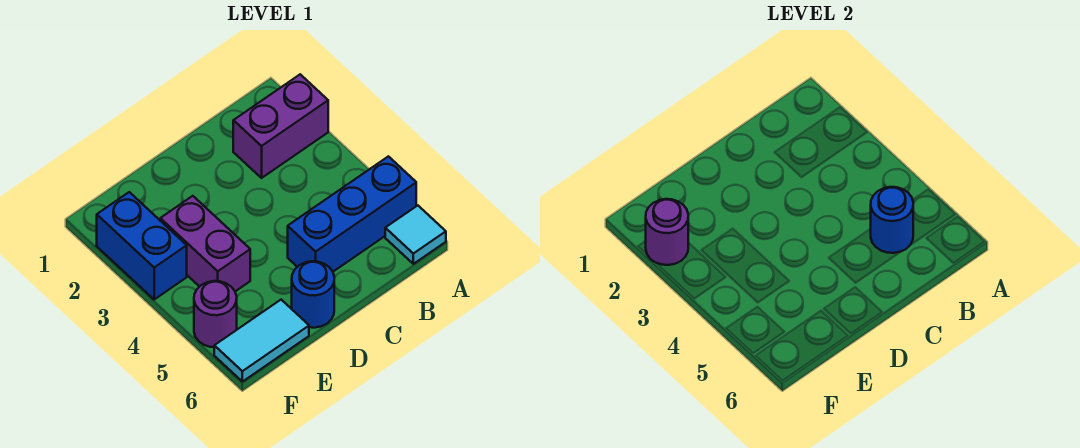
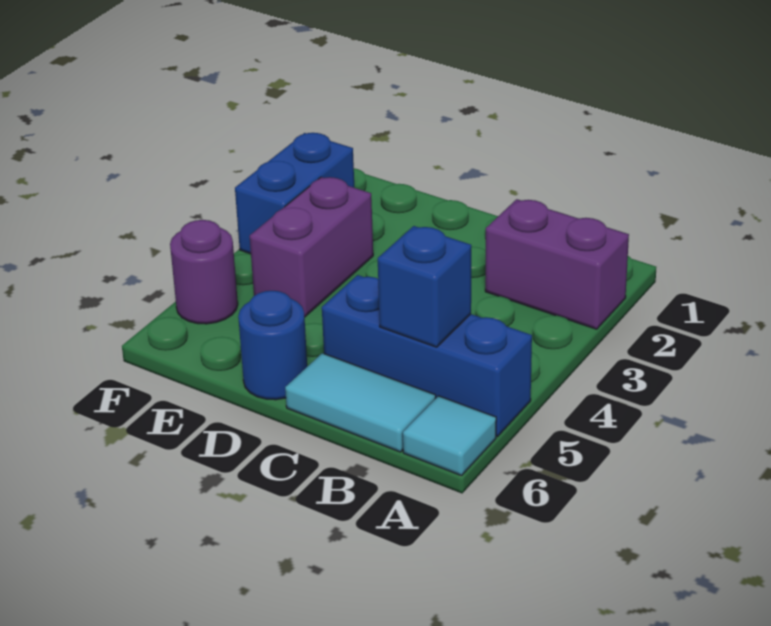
blue 1x1 round brick [871,187,913,253] -> blue 1x1 brick [378,226,471,347]
cyan 1x2 tile [214,300,309,382] -> cyan 1x2 tile moved to [285,353,436,452]
purple 1x1 round brick [646,199,688,265] -> none

